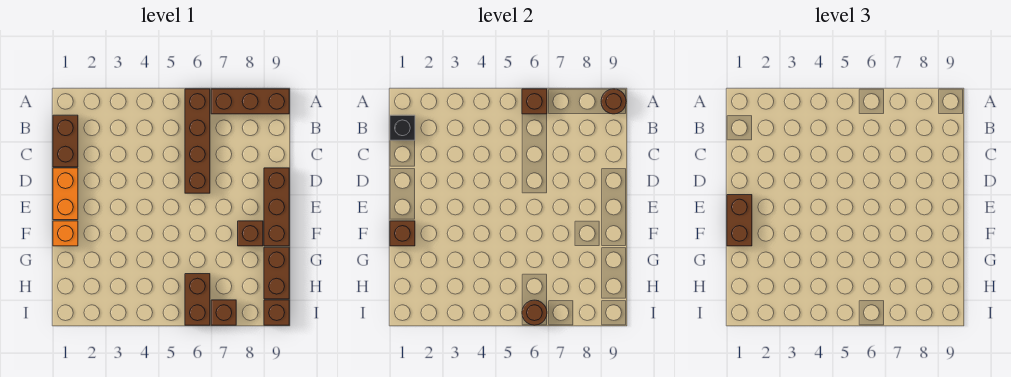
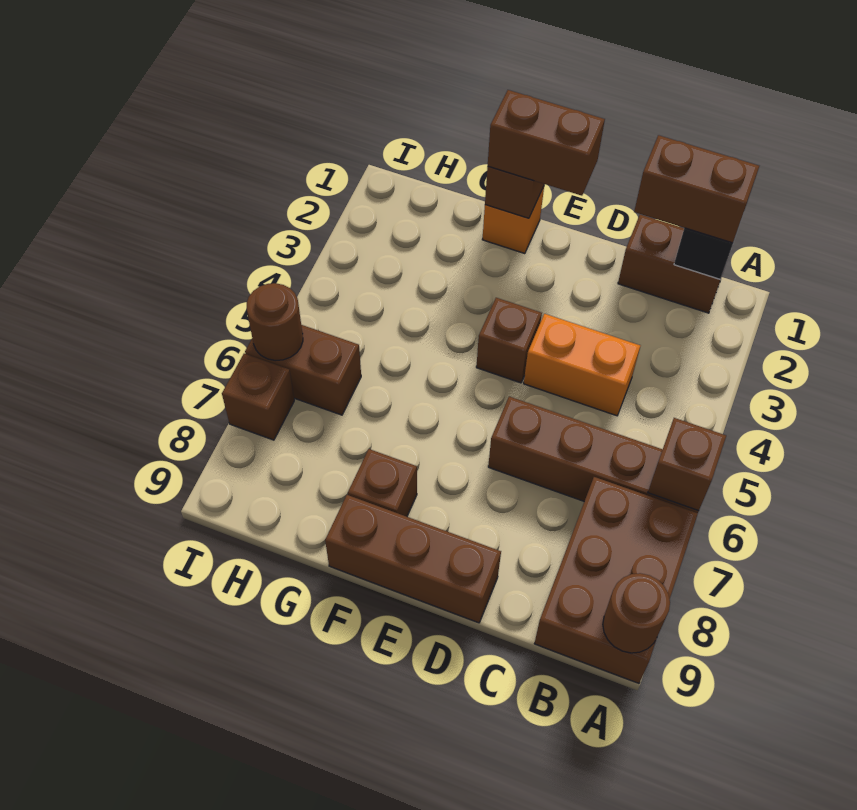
brown 1x3 brick [211,89,289,114] -> brown 2x3 brick [534,477,698,683]
orange 1x2 brick [53,168,78,220] -> orange 1x2 brick moved to [524,314,640,416]
brown 1x2 brick [264,247,289,299] -> brown 1x2 brick moved to [634,135,759,243]
brown 1x1 brick [264,300,289,325] -> brown 1x1 brick moved to [476,298,542,383]

